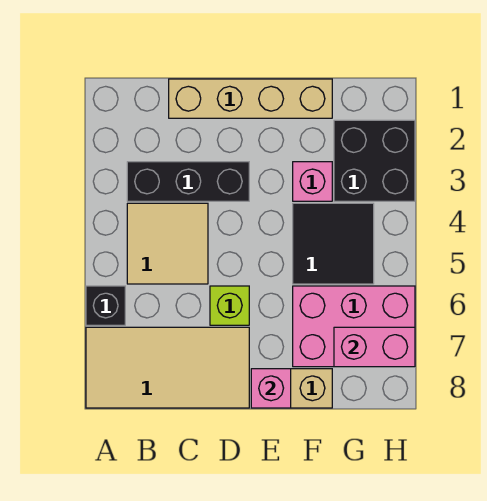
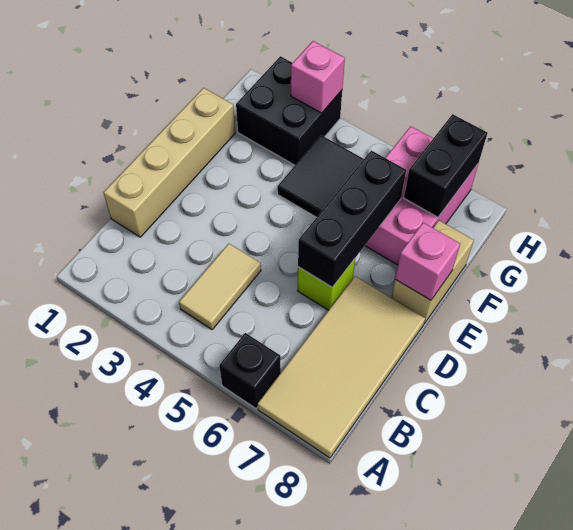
black 1x3 brick [127,162,249,201] -> black 1x3 brick moved to [298,150,406,287]
tan 2x2 tile [127,203,208,284] -> tan 1x2 tile [179,244,261,329]
pink 1x1 brick [293,162,332,201] -> pink 1x1 brick moved to [291,41,345,113]
pink 1x2 brick [334,327,415,367] -> black 1x2 brick [404,114,487,217]

